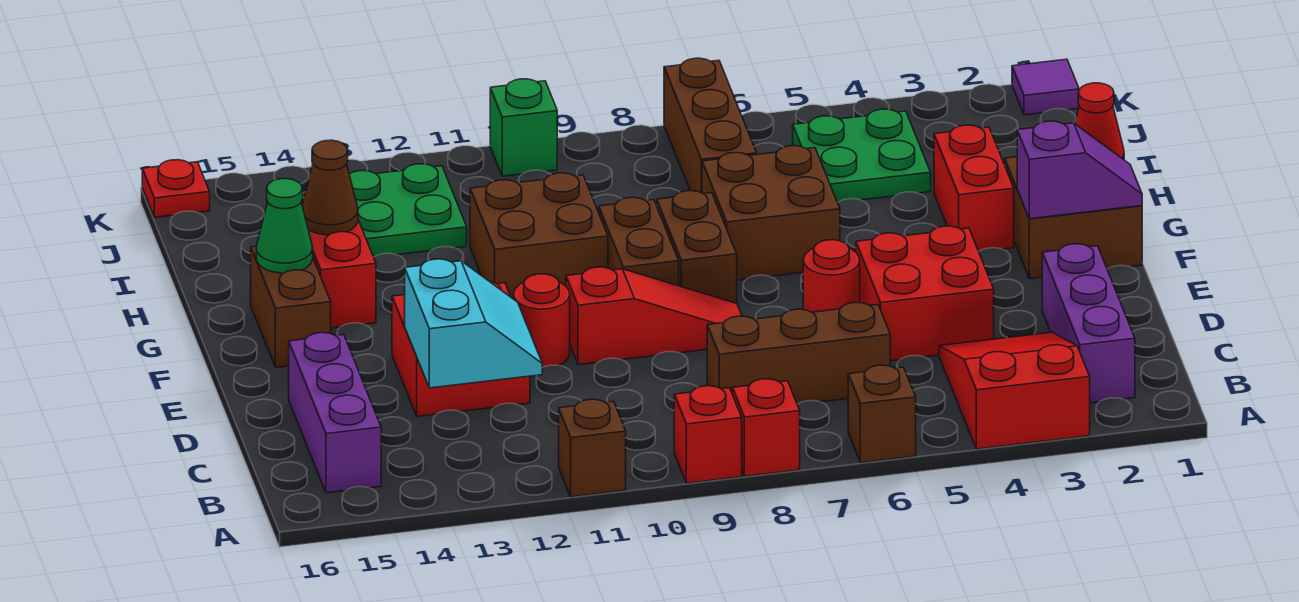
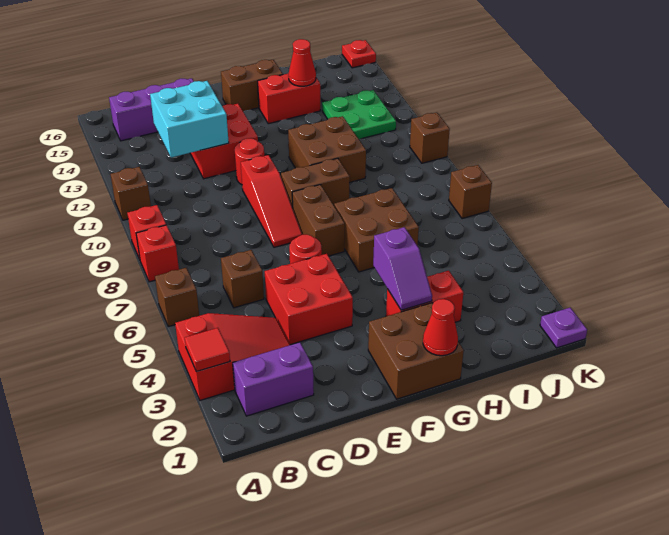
none -> red 1x1 tile [185,328,230,372]
purple 1x3 brick [1042,244,1135,403] -> purple 1x2 brick [233,342,314,416]
brown 1x3 brick [707,303,890,404] -> brown 1x1 brick [221,250,264,308]
cyan 2x2 slope [405,259,542,388] -> cyan 2x2 brick [150,81,229,157]
purple 1x2 slope [1017,121,1142,219] -> purple 1x2 slope moved to [373,227,432,310]
brown 1x2 brick [656,191,737,303] -> brown 1x2 brick turned to [292,185,345,256]
green 1x1 cone [256,179,313,273] -> none
brown 1x1 cone [302,140,358,235] -> red 1x1 cone [288,39,316,86]
green 2x2 plate [793,109,931,202] -> none
brown 1x3 brick [664,58,757,193] -> brown 1x1 brick [449,165,492,219]
purple 1x1 tile [1012,59,1079,115] -> purple 1x1 plate [540,308,587,348]
green 1x1 brick [490,79,557,176] -> brown 1x1 brick [410,113,450,163]

